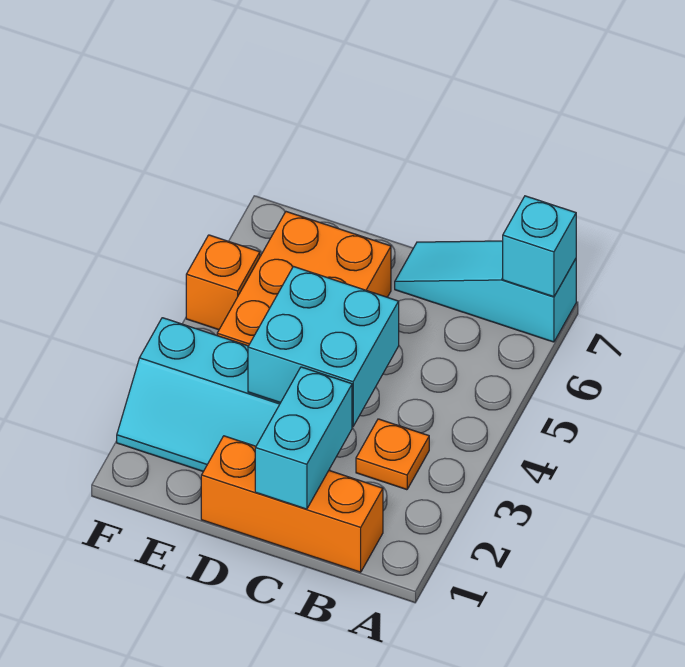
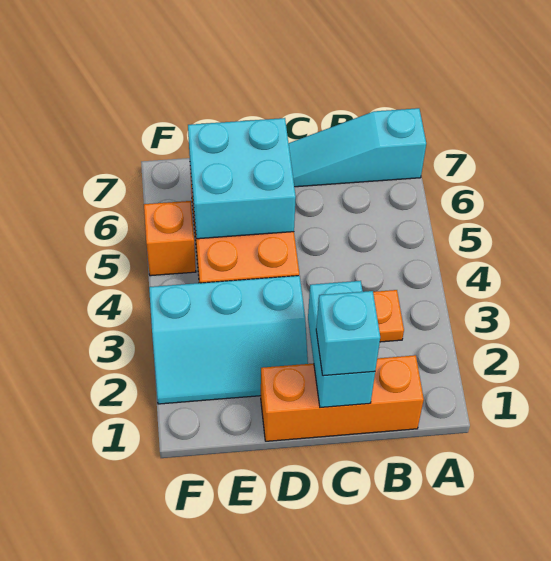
cyan 1x1 brick [503,196,576,297] -> cyan 1x1 brick moved to [316,291,380,376]
cyan 2x2 brick [248,267,399,426] -> cyan 2x2 brick moved to [188,118,296,239]

